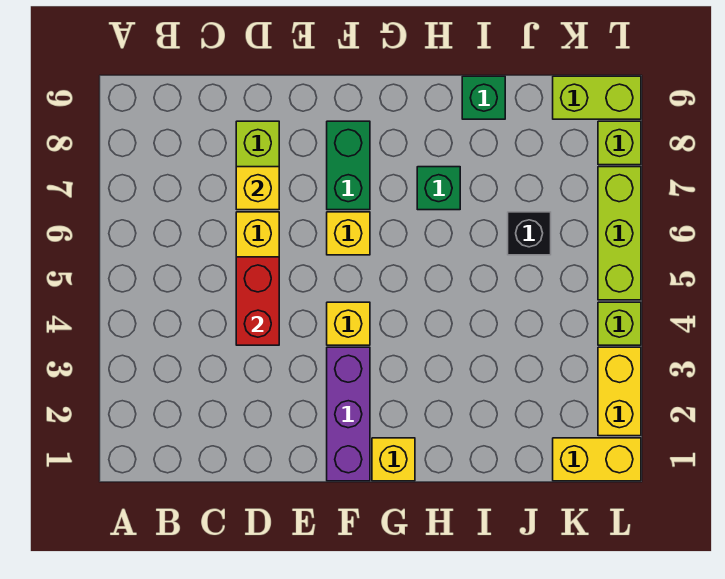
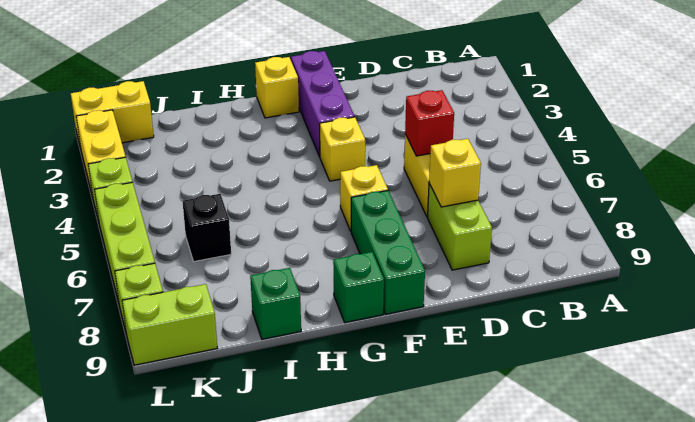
red 1x2 brick [236,257,279,345] -> red 1x1 brick [405,90,454,156]
green 1x2 brick [327,121,370,210] -> green 1x3 brick [351,191,425,314]
green 1x1 brick [417,167,460,210] -> green 1x1 brick moved to [333,252,384,323]

